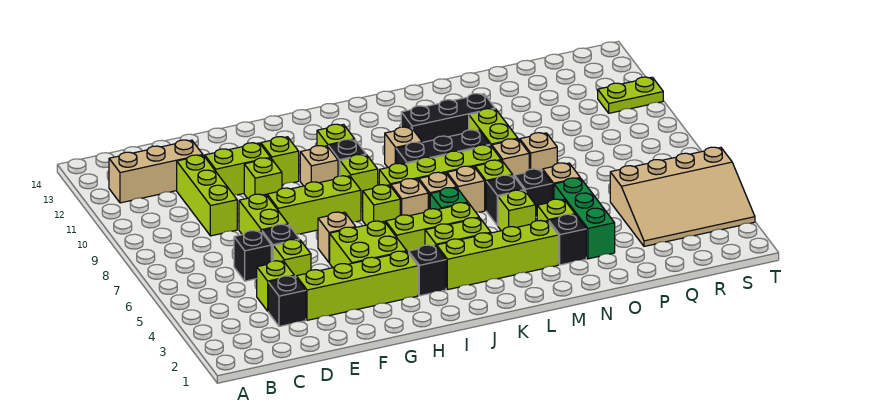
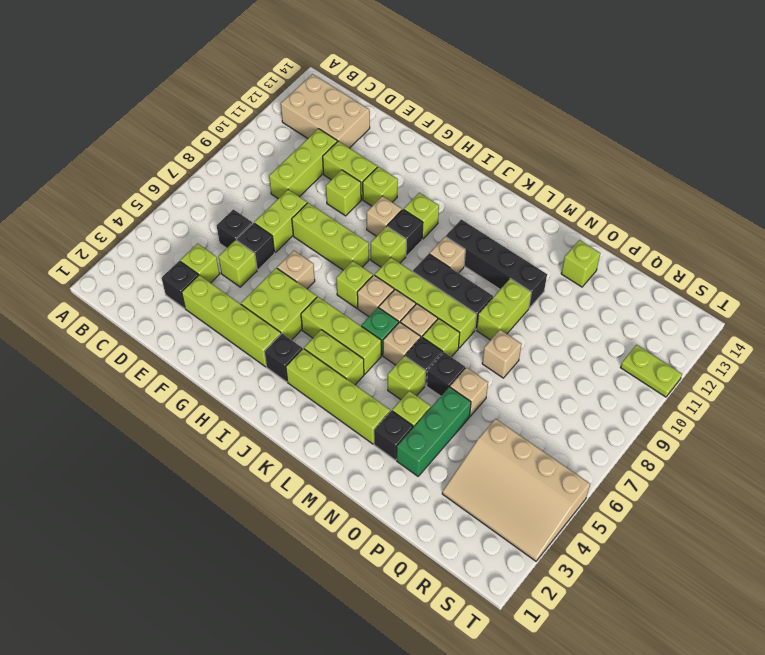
tan 1x3 brick [109,140,203,203] -> tan 2x3 brick [281,74,370,148]
black 1x3 brick [401,94,495,142] -> black 1x4 brick [446,220,547,308]
tan 1x1 brick [492,139,529,177] -> tan 1x1 brick moved to [383,322,421,365]
none -> lime 1x1 brick [561,240,600,287]

